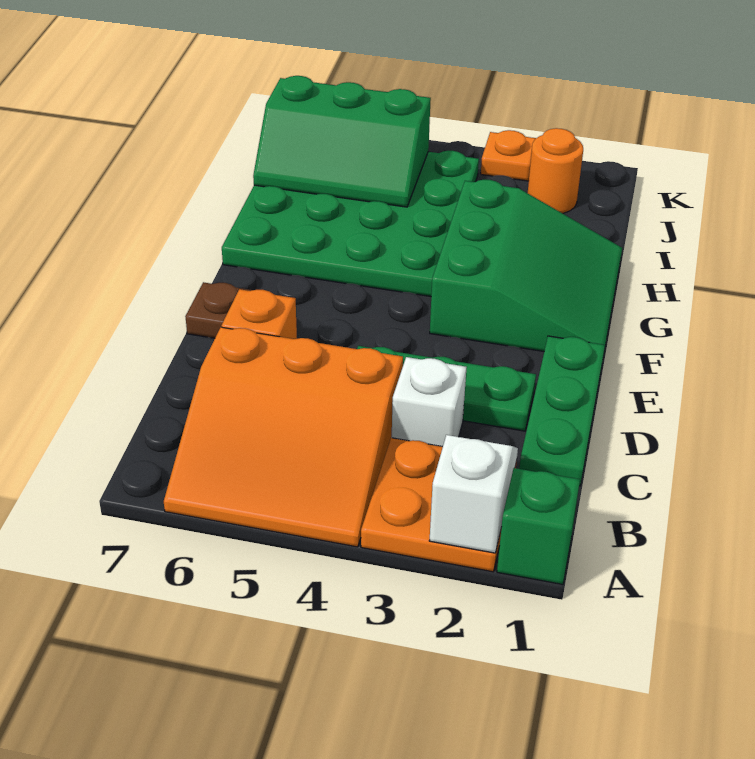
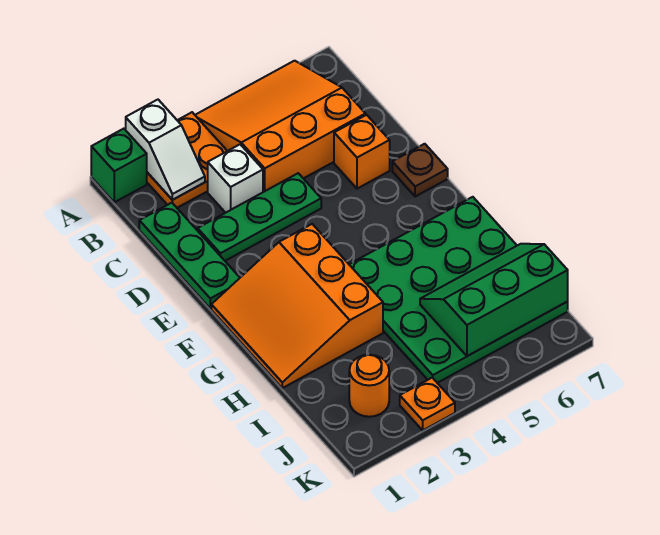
green 3x3 slope [430,180,622,356] -> orange 3x3 slope [211,224,383,388]

